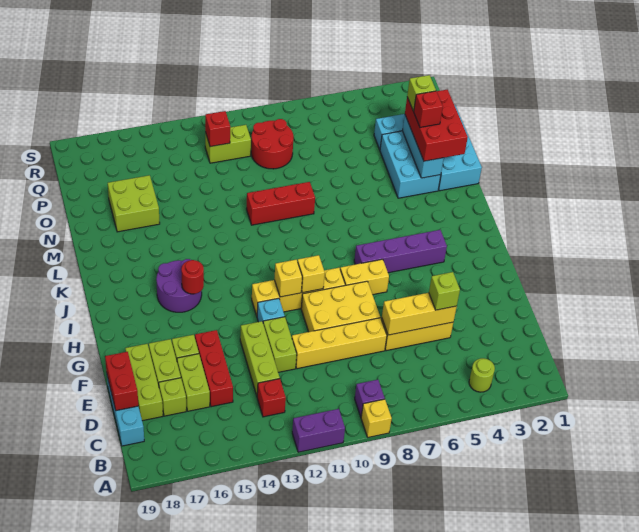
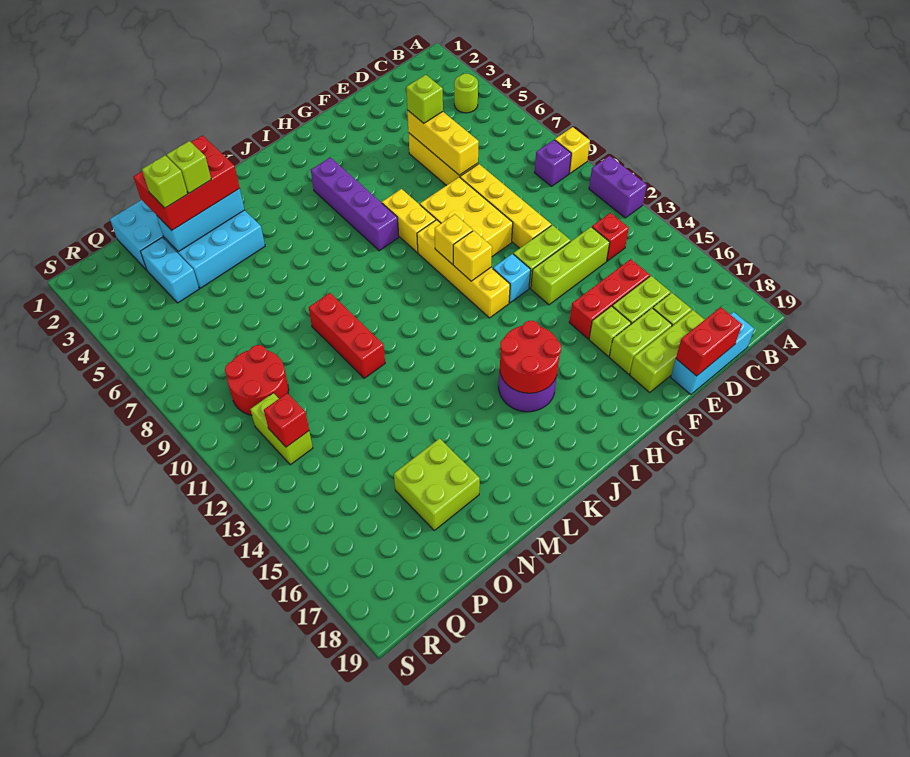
red 1x1 round brick [181,260,204,294] -> red 2x2 round brick [500,321,561,393]
red 1x1 brick [413,91,443,127] -> lime 1x1 brick [167,141,211,193]

